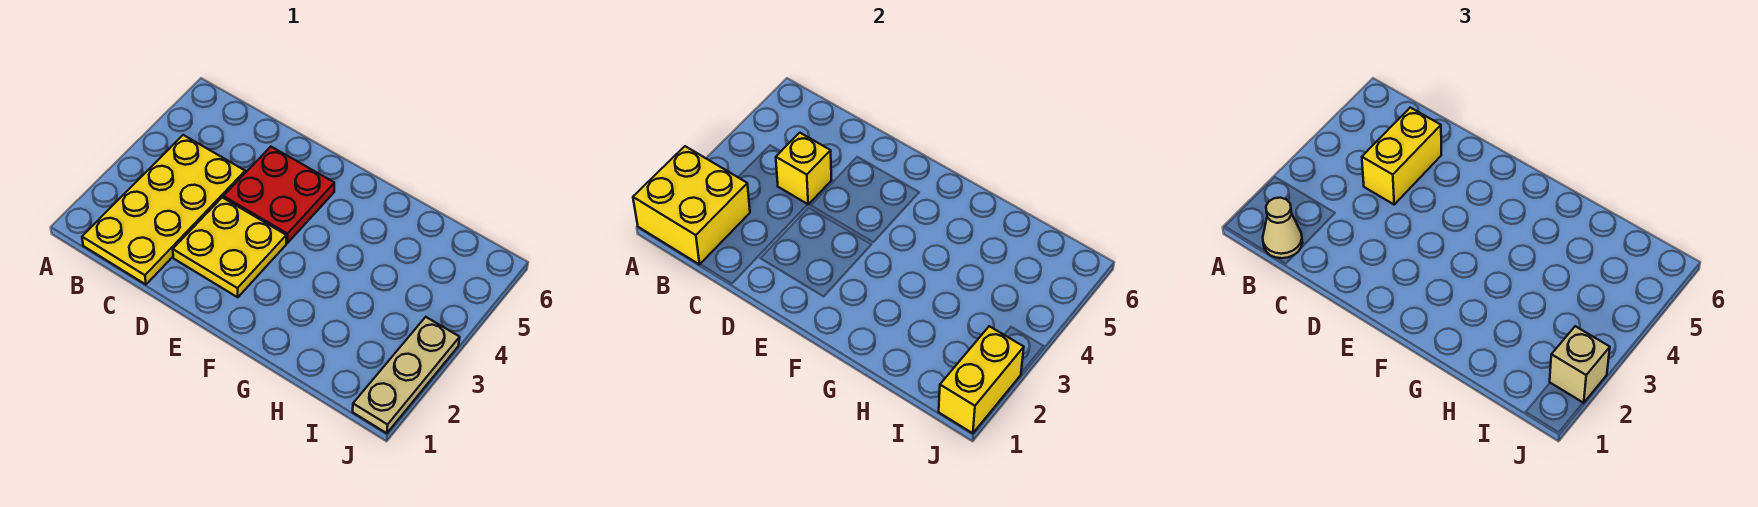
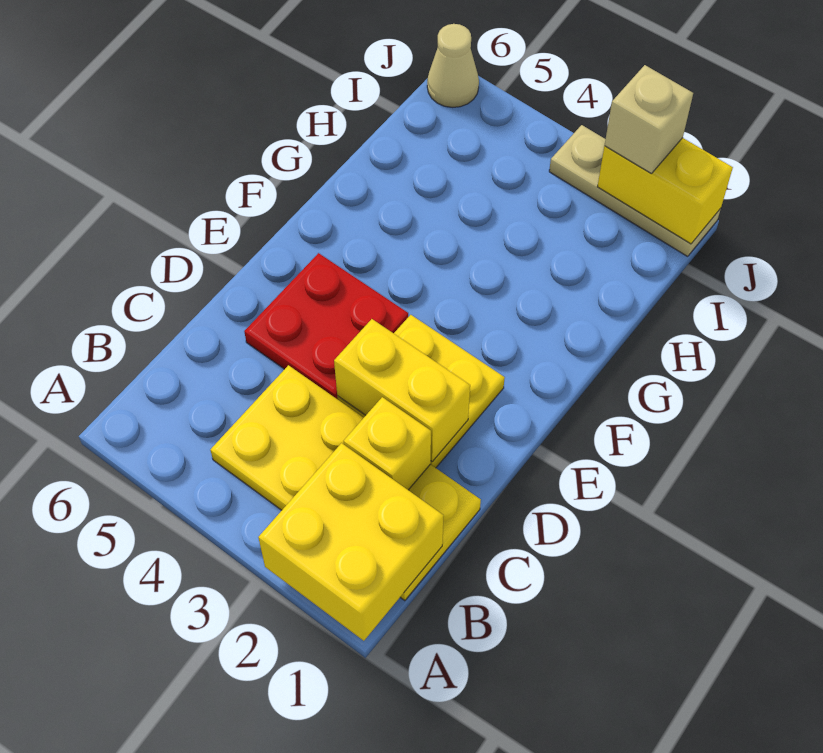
tan 1x1 cone [1263,198,1302,258] -> tan 1x1 cone moved to [427,24,479,107]
yellow 1x1 brick [776,133,831,204] -> yellow 1x1 brick moved to [344,397,431,490]
yellow 1x2 brick [1362,108,1441,204] -> yellow 1x2 brick moved to [334,319,470,462]

